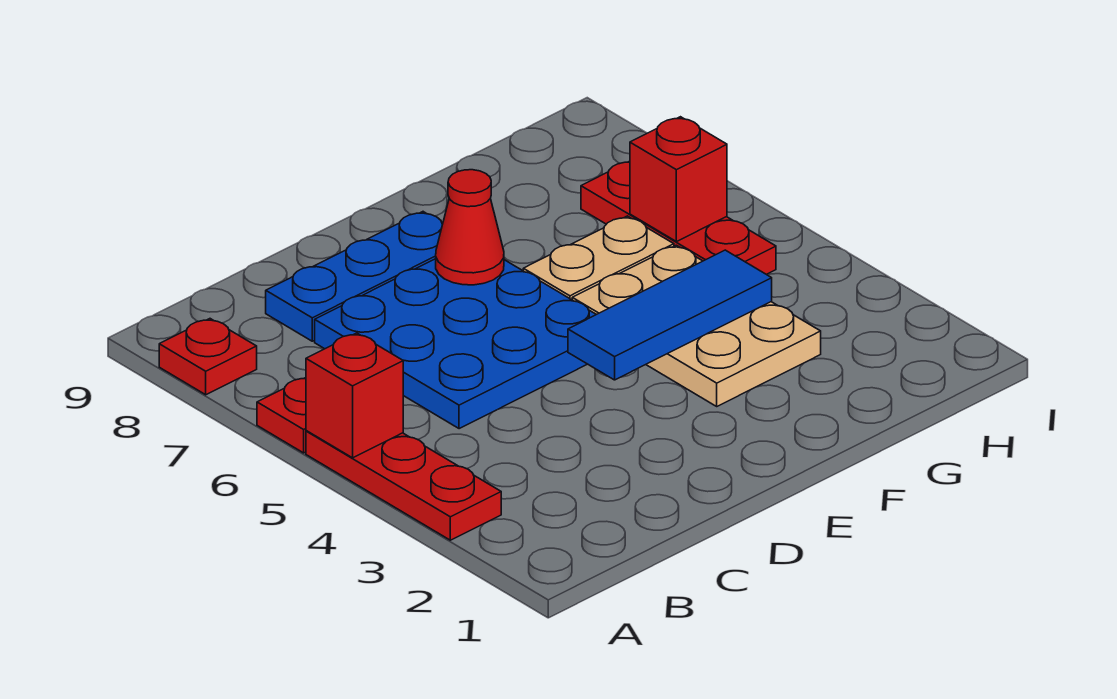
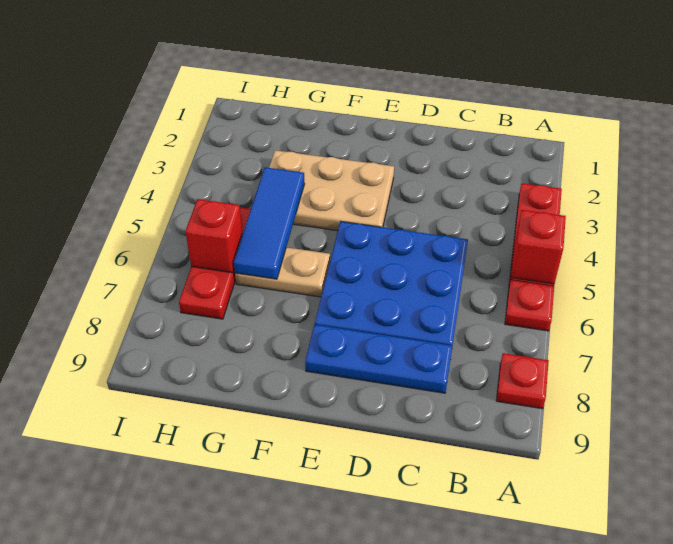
blue 1x3 tile [568,250,772,380] -> blue 1x3 tile turned to [234,167,305,279]
red 1x1 cone [436,170,504,285] -> none
tan 2x3 plate [572,245,821,406] -> tan 2x3 plate turned to [269,150,394,231]

